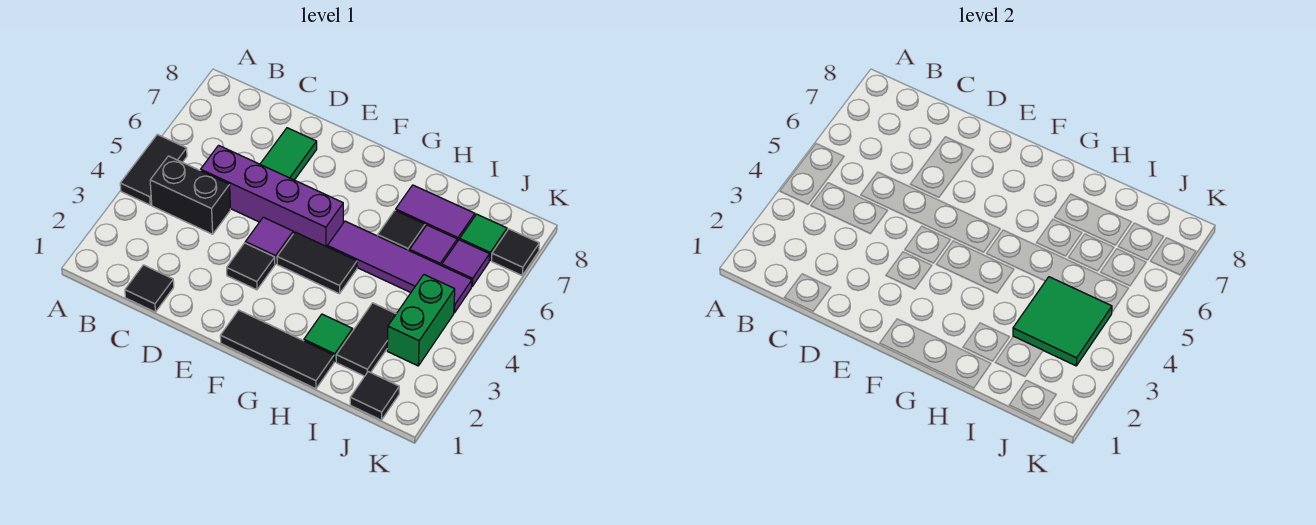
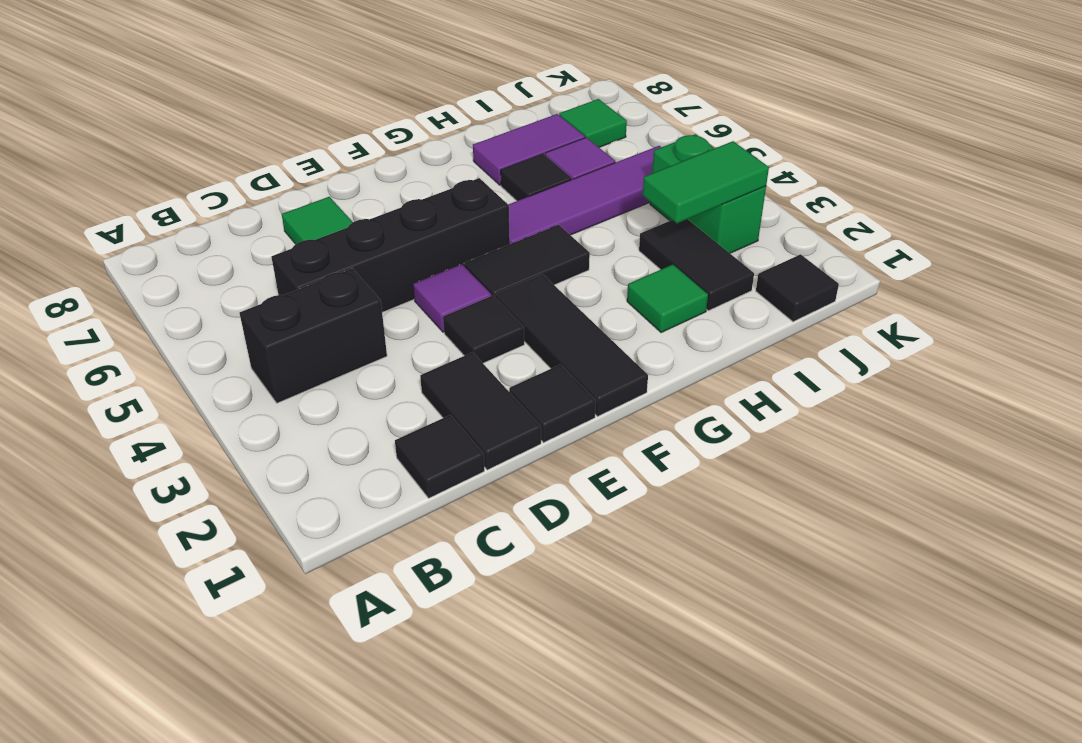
black 1x2 tile [120,134,187,205] -> black 1x2 tile moved to [420,352,541,470]
purple 1x4 brick [201,145,343,247] -> black 1x4 brick [271,178,510,312]
black 1x3 tile [220,310,334,389] -> black 1x3 tile turned to [495,275,648,417]
green 2x2 tile [1013,277,1112,366] -> green 1x2 tile [643,141,769,223]
purple 1x1 tile [442,240,490,286] -> none
black 1x1 tile [492,229,539,275] -> black 1x1 tile moved to [509,364,596,443]

